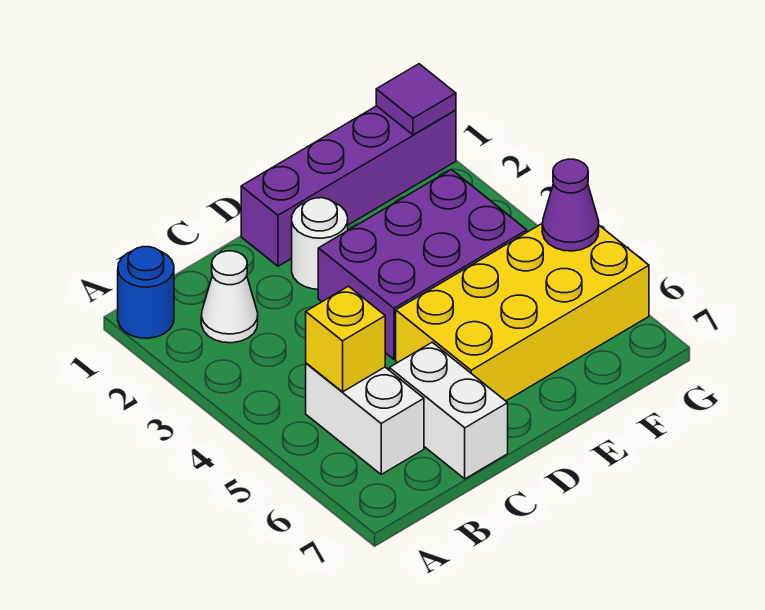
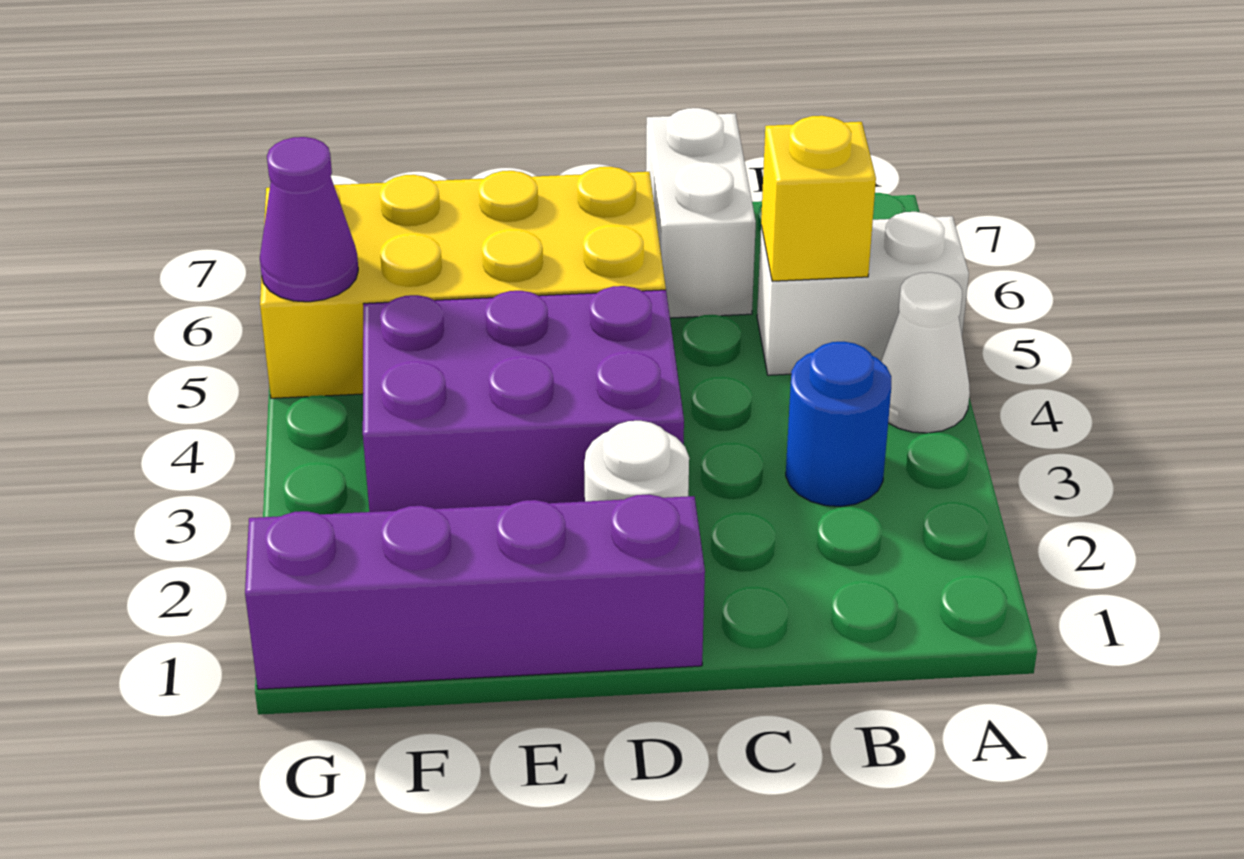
blue 1x1 round brick [118,247,174,338] -> blue 1x1 round brick moved to [786,342,891,507]
white 1x1 cone [201,251,258,343] -> white 1x1 cone moved to [881,272,970,433]
white 1x2 brick [306,363,424,474] -> white 1x2 brick turned to [757,212,969,375]
purple 1x1 tile [376,64,456,135] -> none

